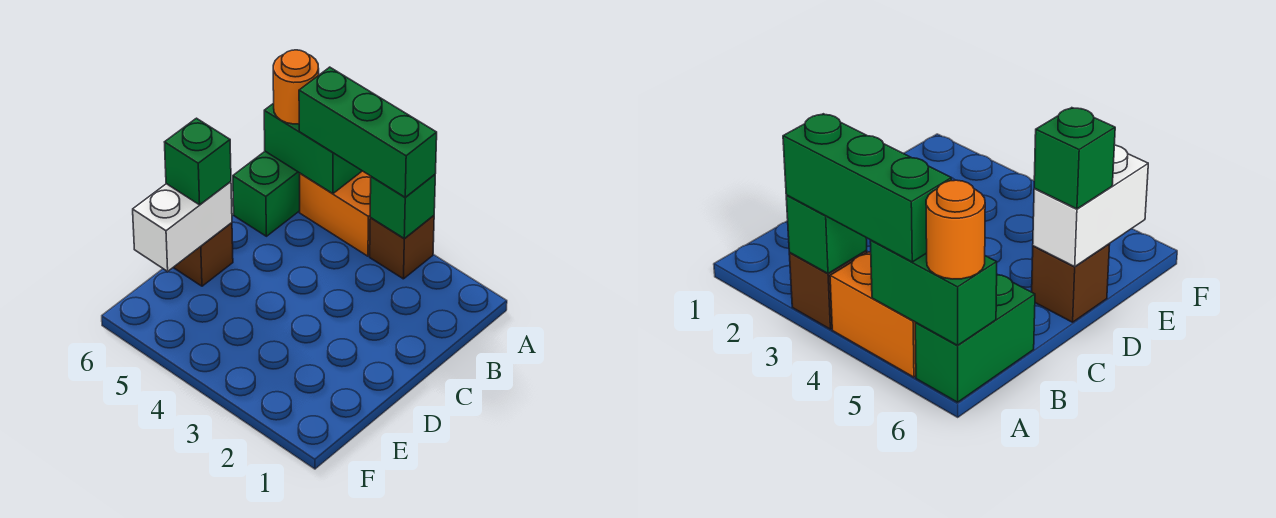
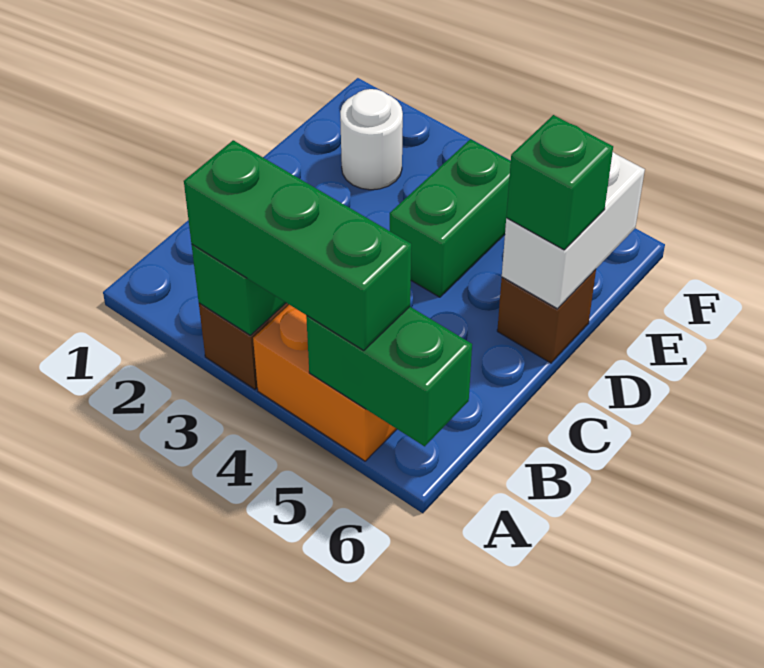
green 1x2 brick [233,151,300,236] -> green 1x2 brick moved to [390,139,511,297]
orange 1x1 round brick [273,50,319,124] -> none
none -> white 1x1 round brick [340,89,403,190]

